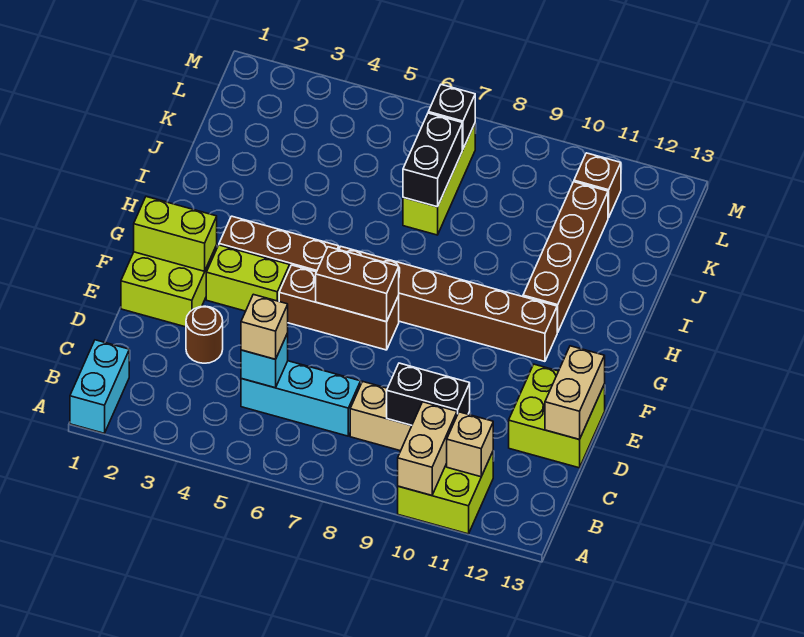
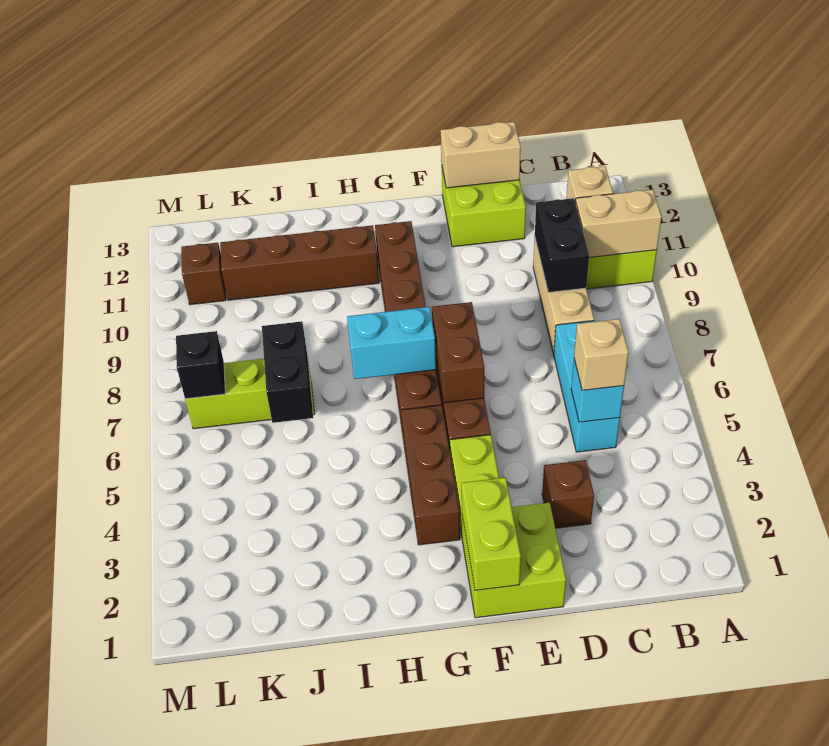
cyan 1x2 brick [70,340,129,433] -> cyan 1x2 brick moved to [347,307,436,379]
brown 1x1 round brick [186,306,223,363] -> brown 1x1 brick [542,460,594,528]
black 1x2 brick [403,113,462,207] -> black 1x2 brick turned to [262,321,313,423]

